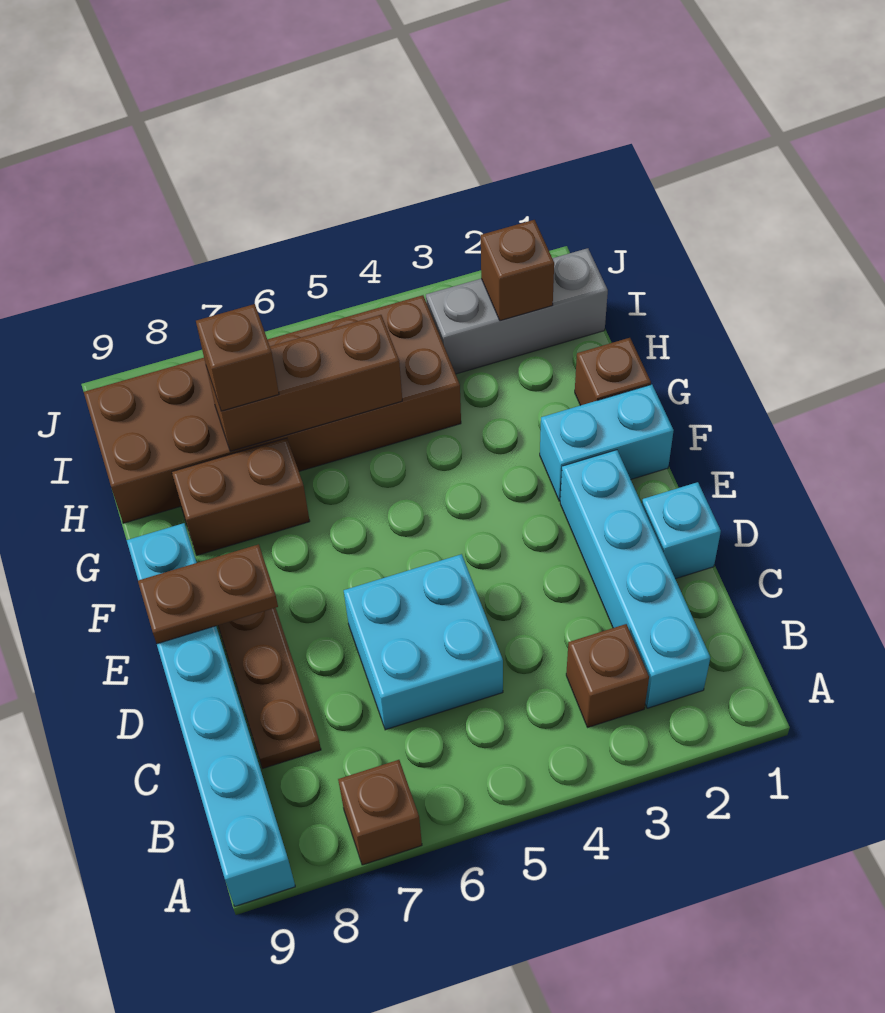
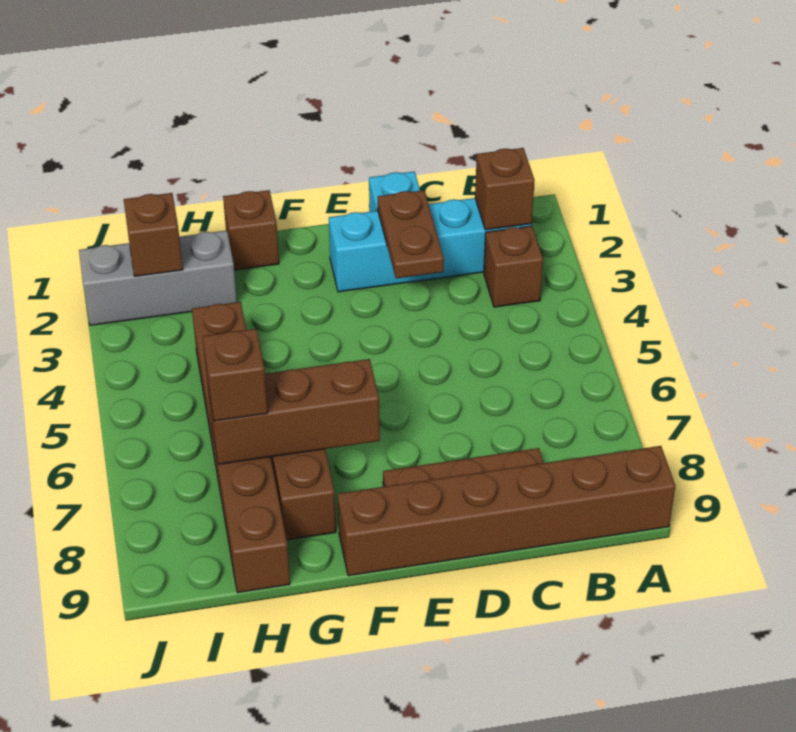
brown 1x1 brick [338,760,422,865] -> brown 1x1 brick moved to [475,148,535,230]
cyan 1x6 brick [127,523,295,906] -> brown 1x6 brick [338,446,675,576]
cyan 2x2 brick [344,554,503,730] -> none
brown 1x2 plate [138,544,278,644] -> brown 1x2 plate moved to [378,190,444,278]
cyan 1x2 brick [540,384,674,501] -> none
brown 2x6 brick [84,295,461,523] -> brown 1x6 brick [192,302,290,593]
brown 1x3 brick [206,315,402,451] -> brown 1x3 brick turned to [208,359,380,464]
grey 1x3 brick [426,248,608,374] -> grey 1x3 brick turned to [79,231,237,325]

